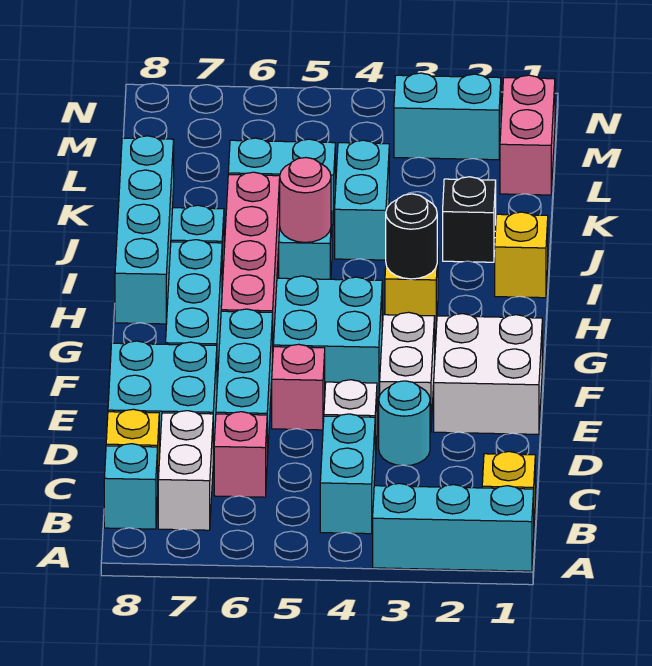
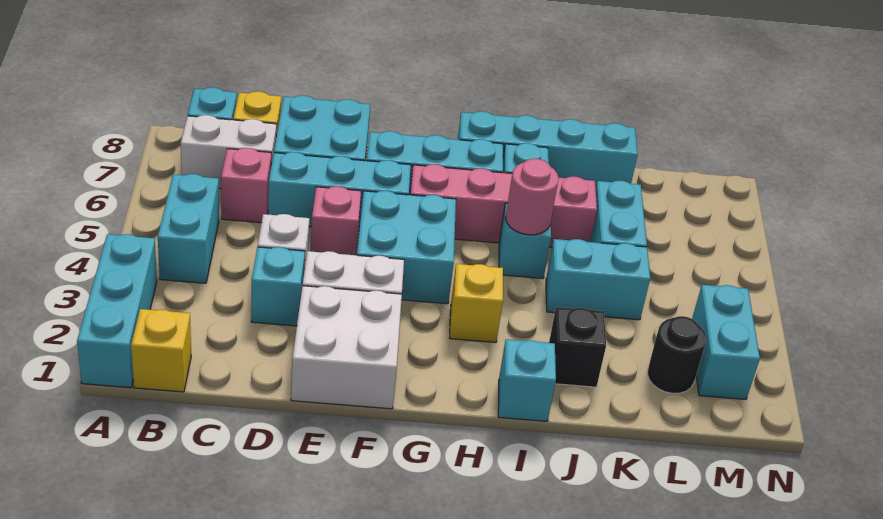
cyan 1x2 brick [320,414,375,534] -> cyan 1x2 brick turned to [158,174,219,283]
cyan 1x1 round brick [379,381,430,466] -> cyan 1x1 brick [251,247,305,326]
black 1x1 round brick [386,194,437,279] -> black 1x1 round brick moved to [647,316,706,393]
yellow 1x1 brick [495,212,548,298] -> cyan 1x1 brick [498,339,556,421]
pink 1x2 brick [500,75,555,195] -> none

